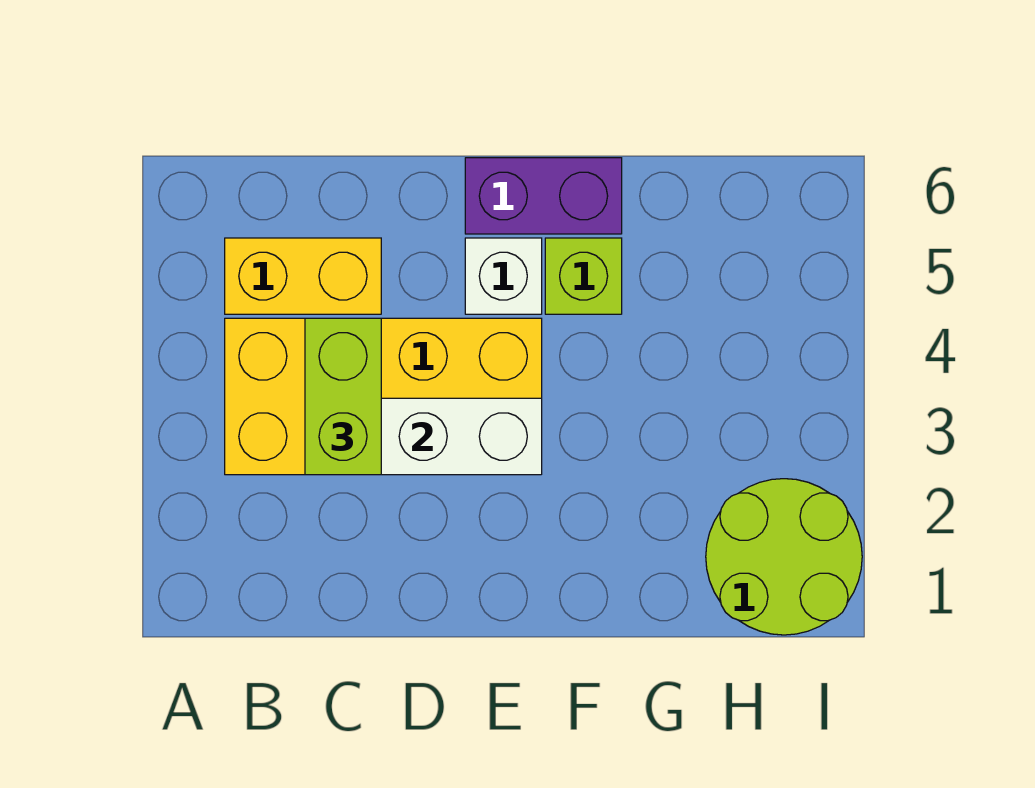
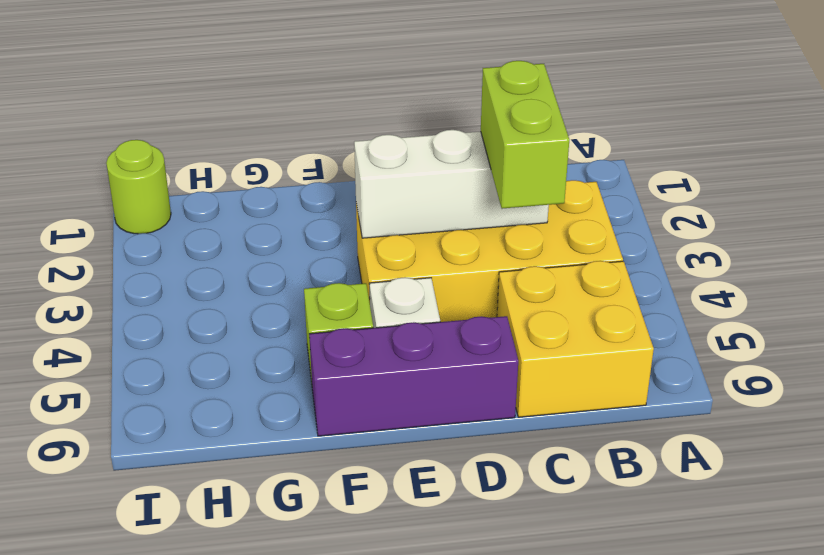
yellow 1x2 brick [225,238,381,314] -> yellow 2x2 brick [497,261,654,417]
purple 1x2 brick [465,158,622,234] -> purple 1x3 brick [309,316,518,436]
lime 2x2 round brick [706,479,862,635] -> lime 1x1 round brick [106,140,171,234]

